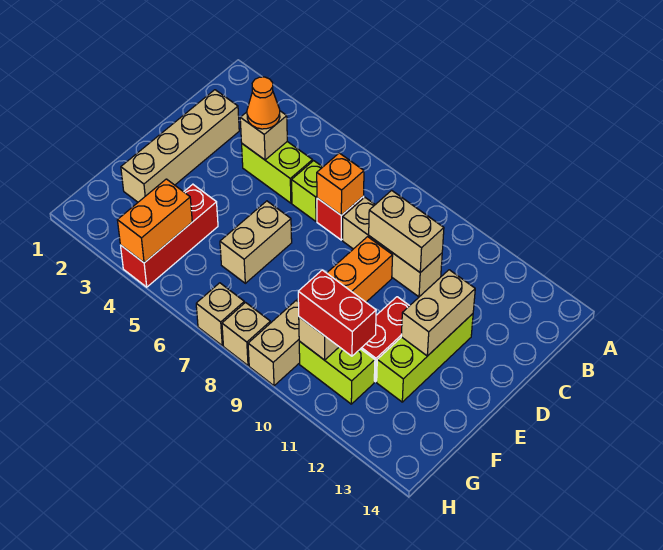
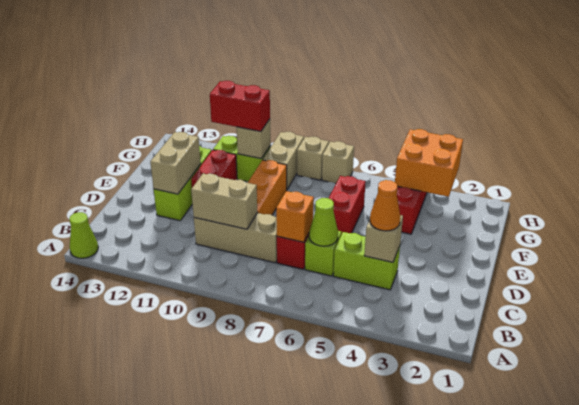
none -> lime 1x1 cone [69,212,98,258]
tan 1x4 brick [121,90,239,202] -> none
none -> lime 1x1 cone [309,198,338,246]
tan 1x2 brick [220,201,292,283] -> red 1x2 brick [329,176,366,235]
orange 1x2 brick [117,179,192,263] -> orange 2x2 brick [395,129,463,197]

